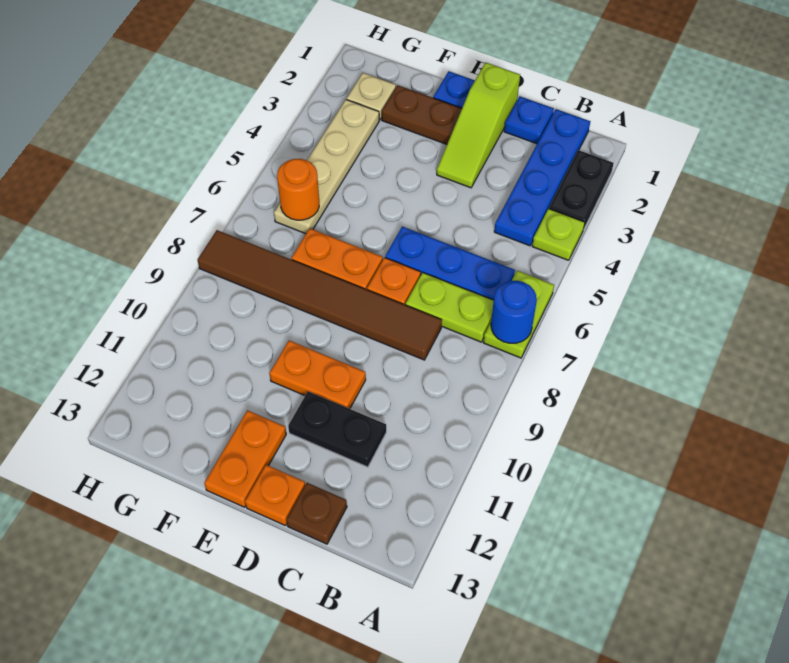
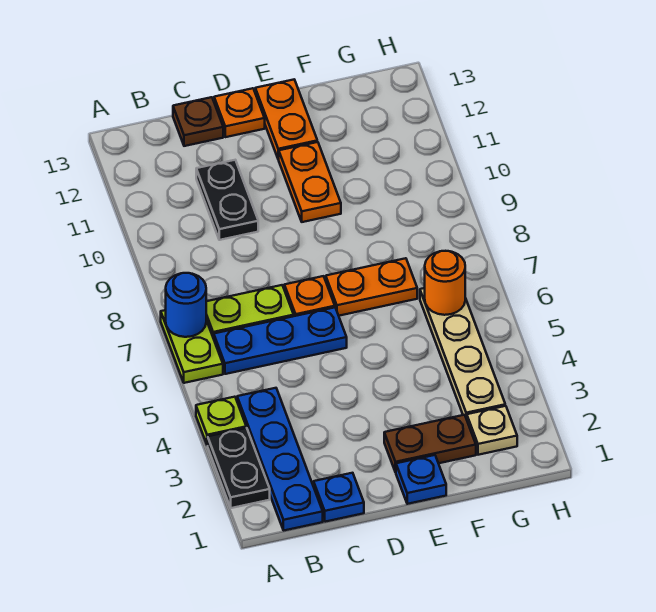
brown 1x6 tile [198,230,442,360] -> none
black 1x2 plate [288,392,386,467] -> black 1x2 plate turned to [196,160,258,240]
lime 1x3 slope [437,63,520,188] -> none
orange 1x2 plate [269,340,366,409] -> orange 1x2 plate turned to [278,142,341,222]

